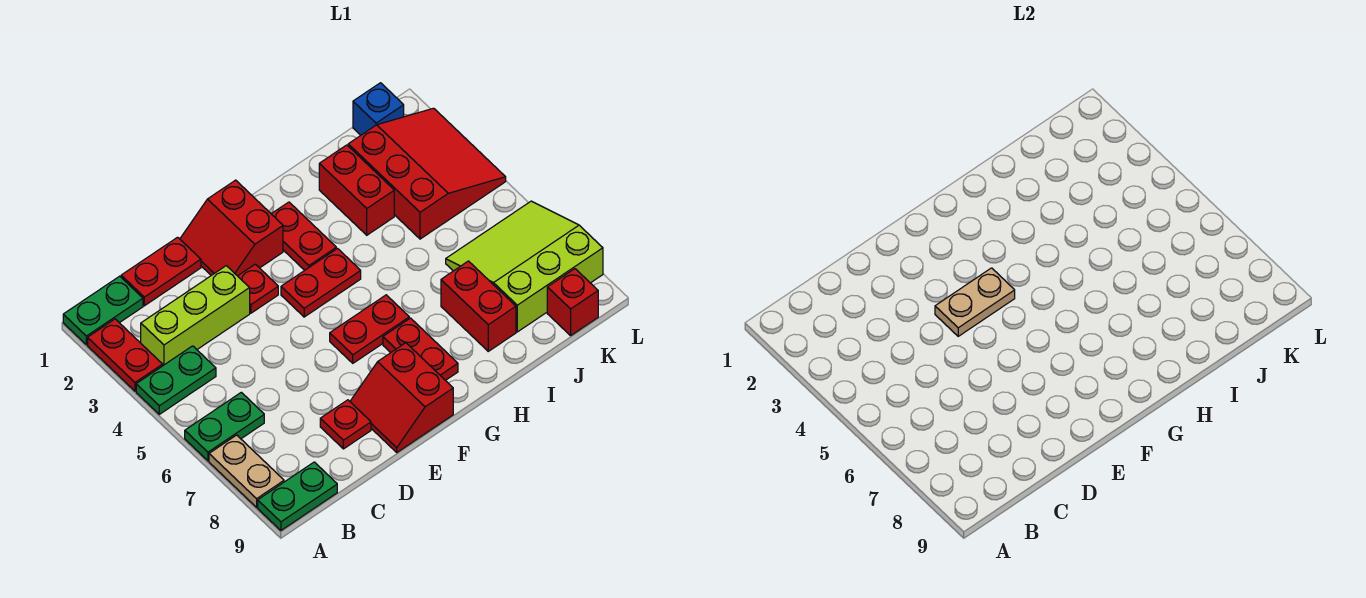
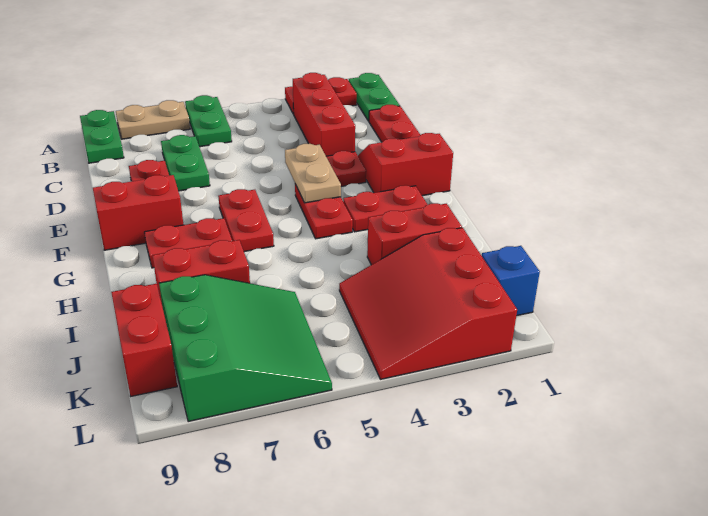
green 1x2 plate [136,346,216,414] -> green 1x2 plate moved to [161,135,210,191]
lime 1x3 brick [141,266,250,365] -> red 1x3 brick [293,73,355,156]
red 3x3 slope [348,108,506,239] -> red 3x3 slope turned to [339,228,517,379]
lime 3x3 slope [446,201,603,332] -> green 3x3 slope [159,275,332,422]
red 1x1 brick [547,269,598,336] -> red 1x2 brick [111,284,177,396]

